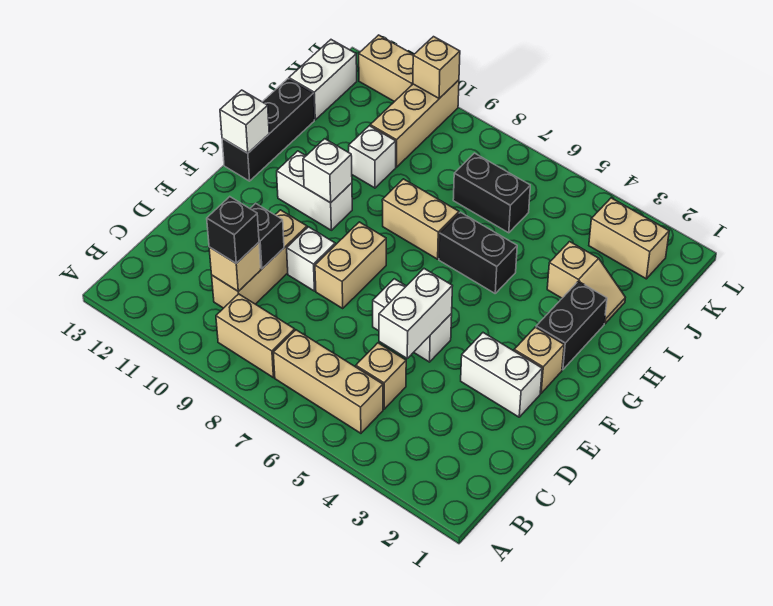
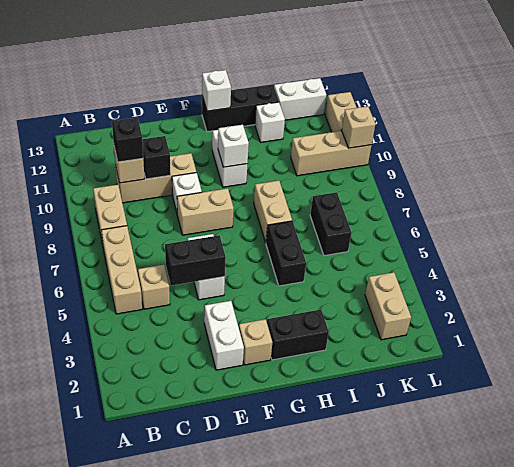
white 1x2 brick [379,269,452,358] -> black 1x2 brick [165,235,226,285]
tan 1x2 slope [547,242,625,324] -> none
white 1x1 brick [349,126,396,188] -> white 1x1 brick moved to [255,102,285,142]

